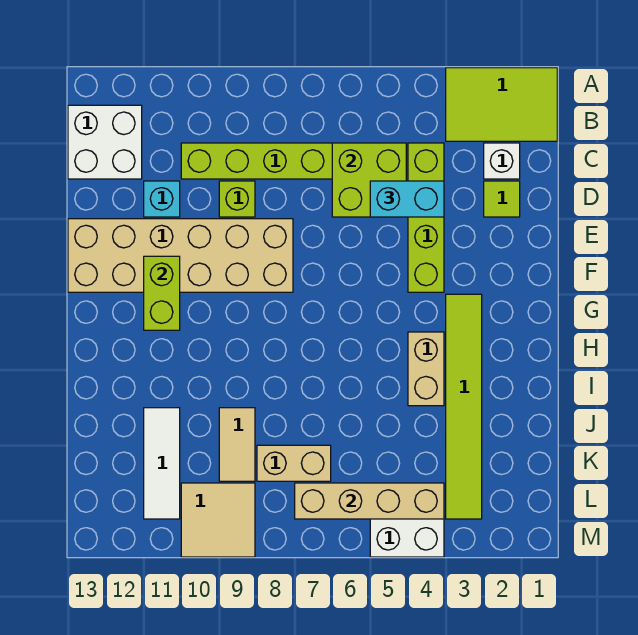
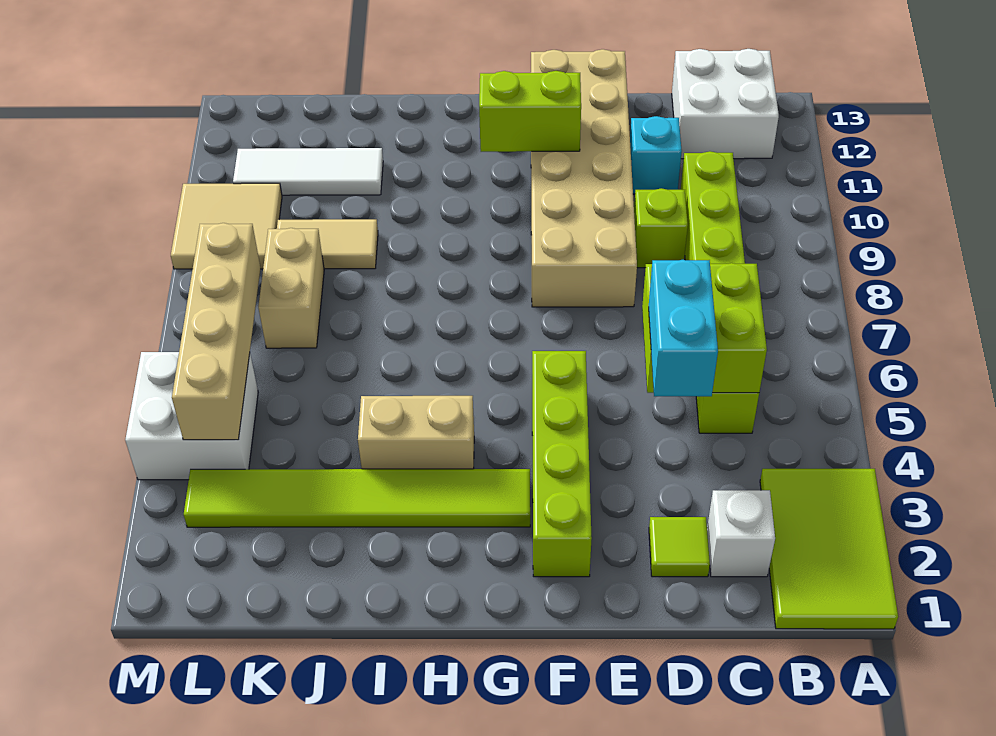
lime 1x4 brick [408,143,444,292] -> lime 1x4 brick turned to [532,351,592,577]

